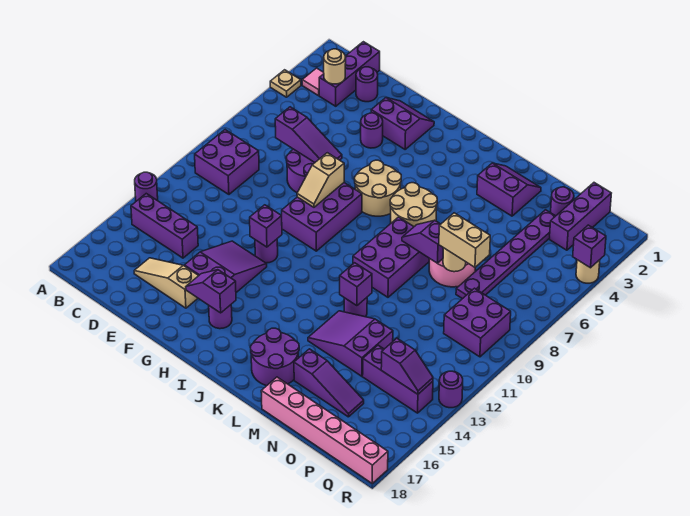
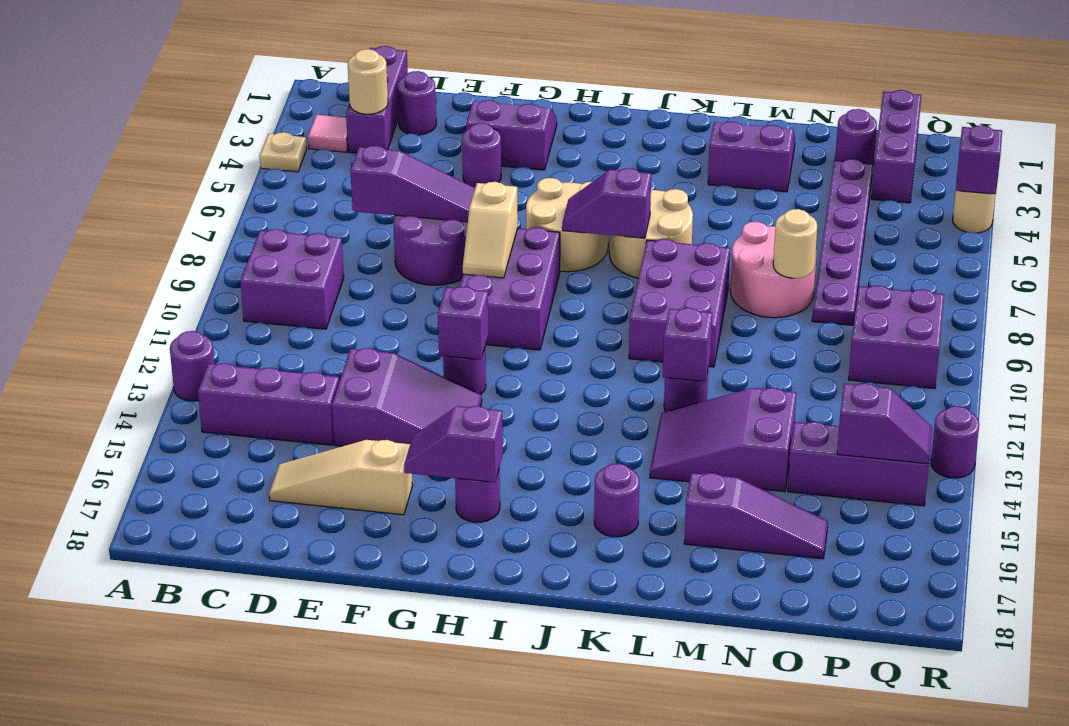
purple 2x3 slope [185,241,267,292] -> purple 2x3 slope turned to [332,348,482,446]
purple 2x2 round brick [250,328,299,386] -> purple 1x1 round brick [594,463,639,537]
purple 1x2 slope [402,220,443,263] -> purple 1x2 slope moved to [562,168,651,238]
pink 1x6 brick [261,377,388,483] -> none
tan 1x2 brick [439,213,490,267] -> none

